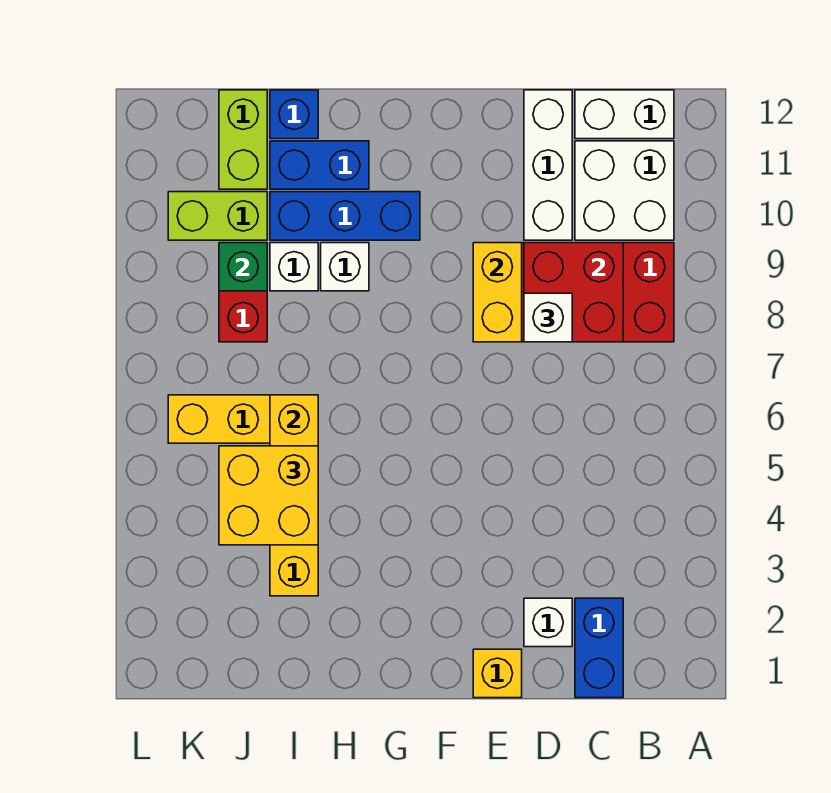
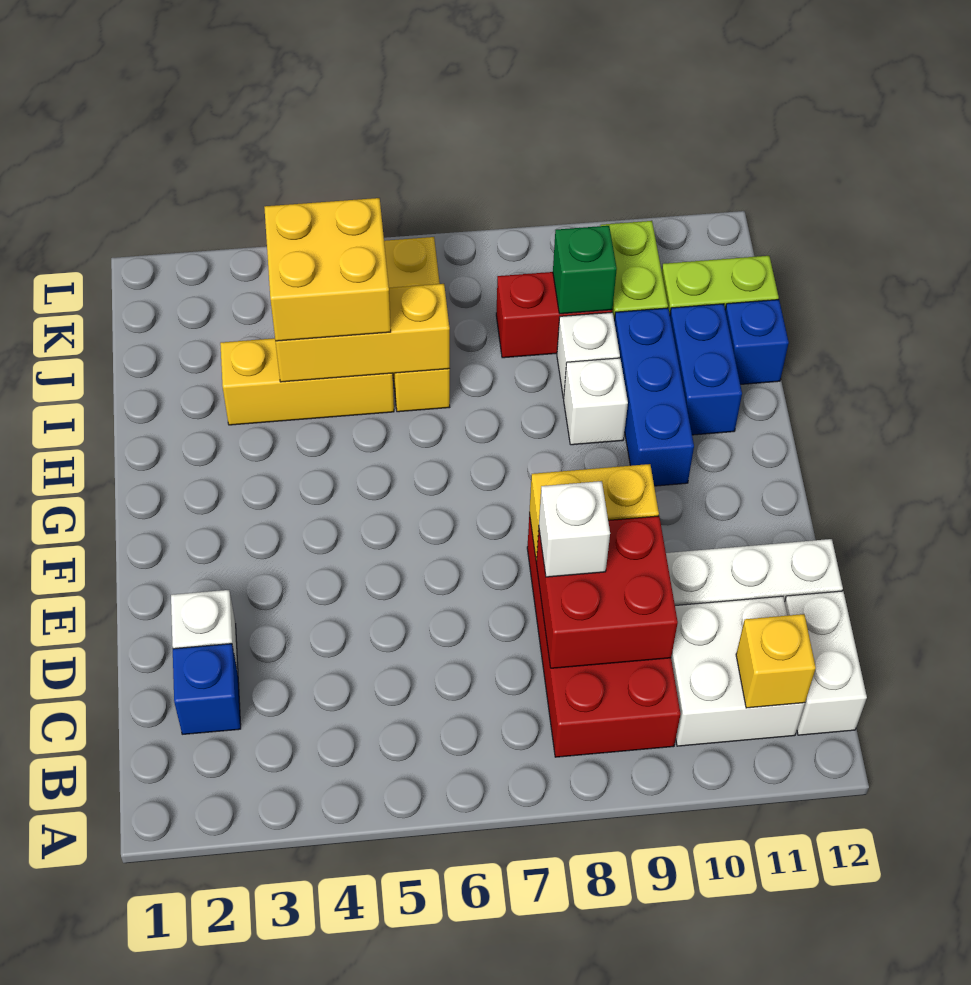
blue 1x2 brick [575,598,623,698] -> blue 1x1 brick [173,644,241,734]
yellow 1x1 brick [473,649,522,698] -> yellow 1x1 brick moved to [736,614,816,708]

